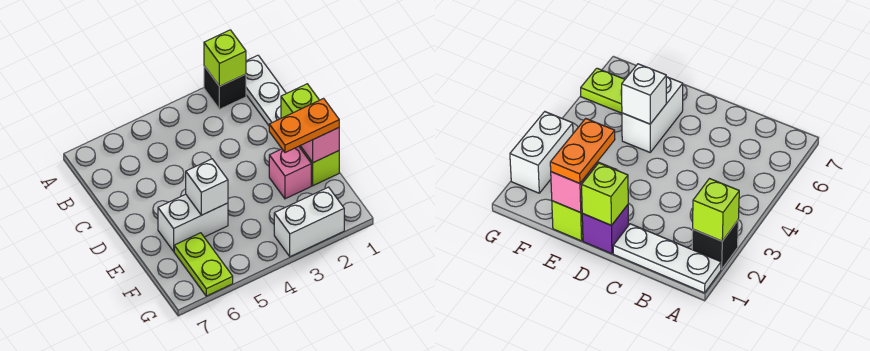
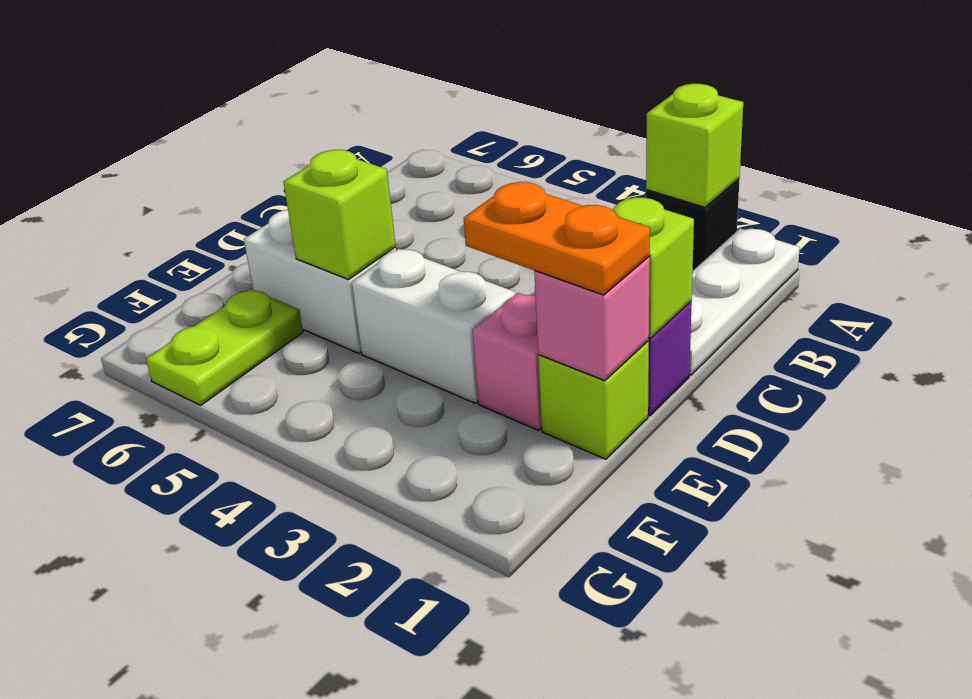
white 1x1 brick [186,159,228,215] -> lime 1x1 brick [283,150,396,280]
white 1x2 brick [274,187,344,257] -> white 1x2 brick moved to [352,249,515,403]

